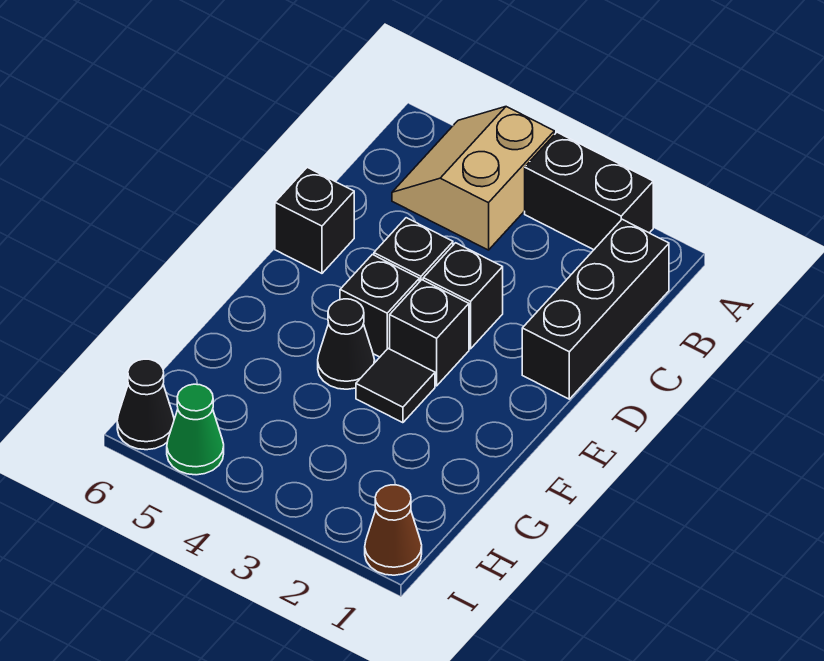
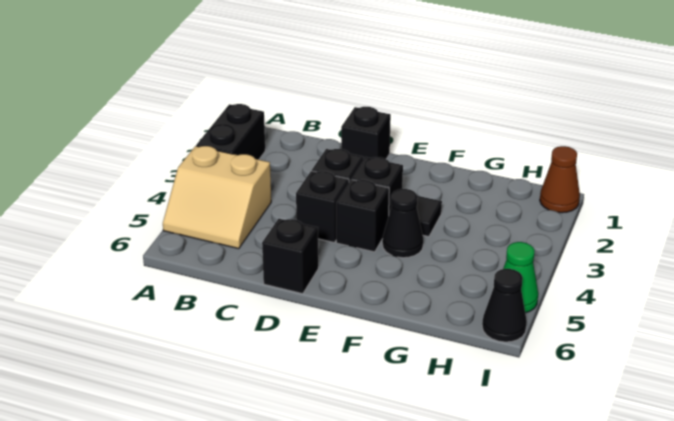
black 1x3 brick [522,219,669,399] -> black 1x1 brick [341,107,391,160]

